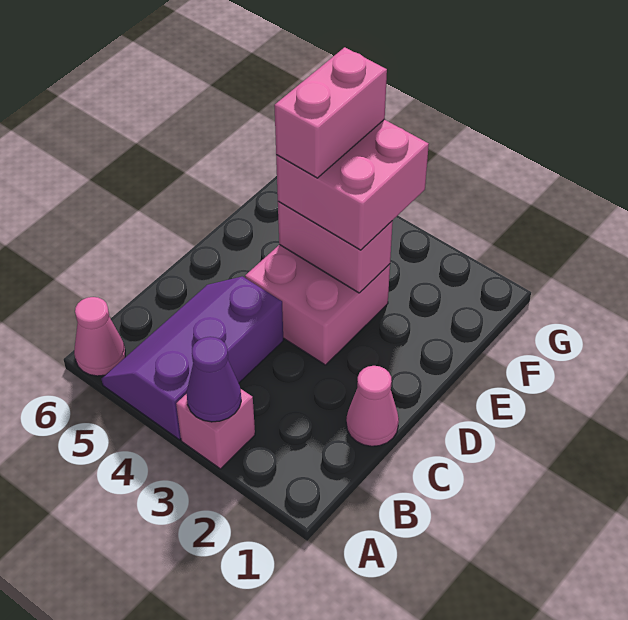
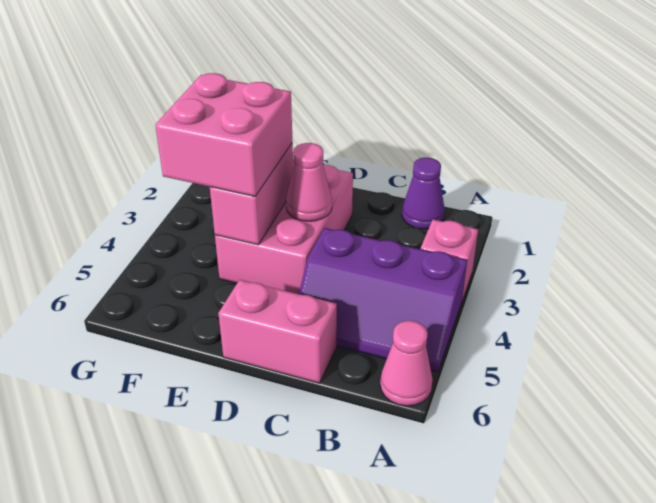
purple 1x1 cone [187,337,241,422] -> purple 1x1 cone moved to [402,158,445,229]
pink 1x1 cone [346,366,399,446] -> pink 1x1 cone moved to [286,143,332,221]
pink 2x2 brick [245,245,390,365] -> pink 2x3 brick [215,161,353,294]
pink 1x2 brick [274,47,387,178] -> pink 1x2 brick moved to [218,280,337,383]

